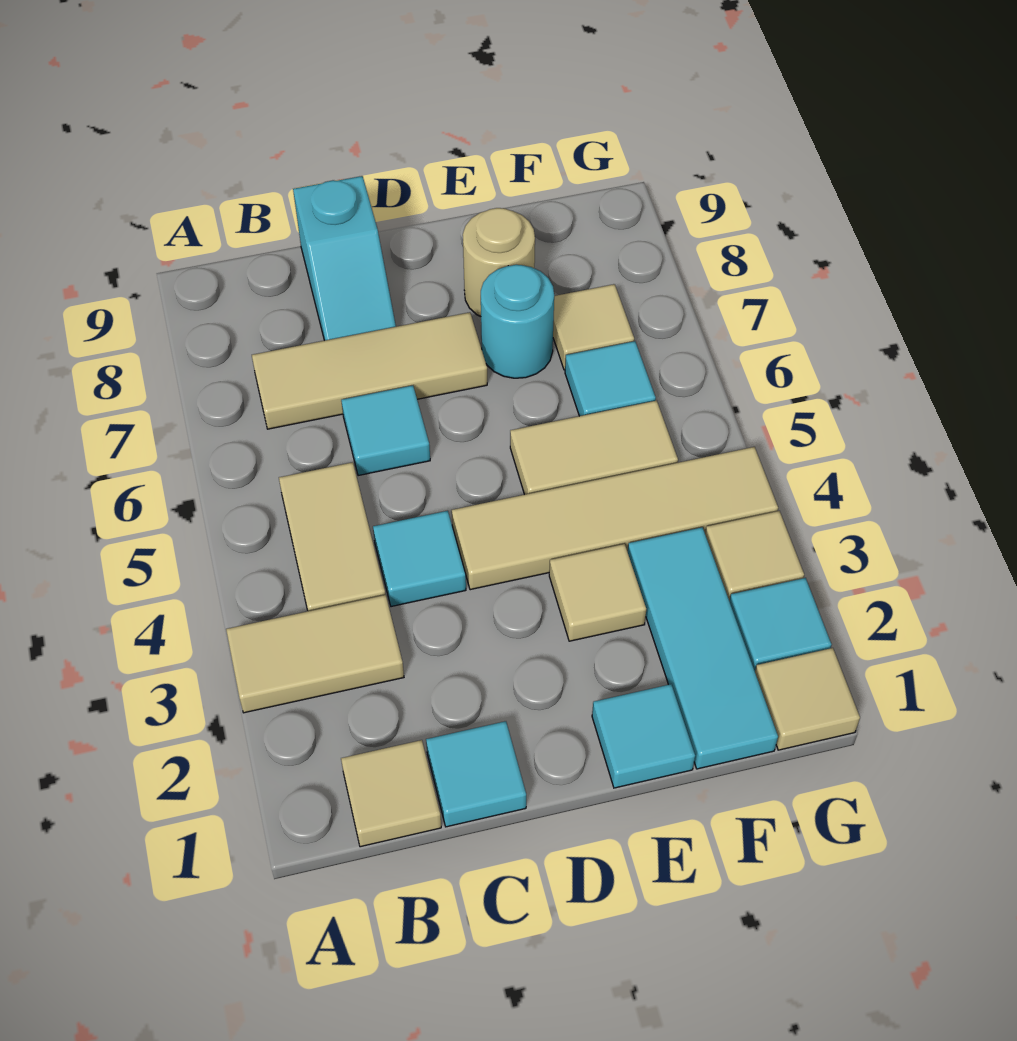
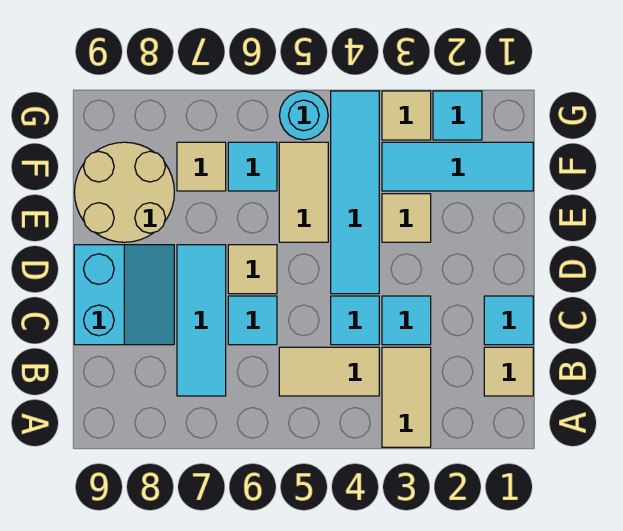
tan 1x3 tile [252,312,487,429] -> cyan 1x3 tile [177,245,226,396]
cyan 1x2 slope [293,176,396,341] -> cyan 2x2 slope [74,245,174,345]
tan 1x4 tile [452,447,778,590] -> cyan 1x4 tile [331,91,379,294]
cyan 1x1 tile [592,684,695,788] -> cyan 1x1 tile moved to [382,296,431,345]
cyan 1x1 round brick [481,265,554,378] -> cyan 1x1 round brick moved to [279,91,328,140]
tan 1x1 round brick [463,208,535,317] -> tan 2x2 round brick [74,142,174,242]
tan 1x1 tile [755,648,860,750] -> tan 1x1 tile moved to [228,245,277,294]

